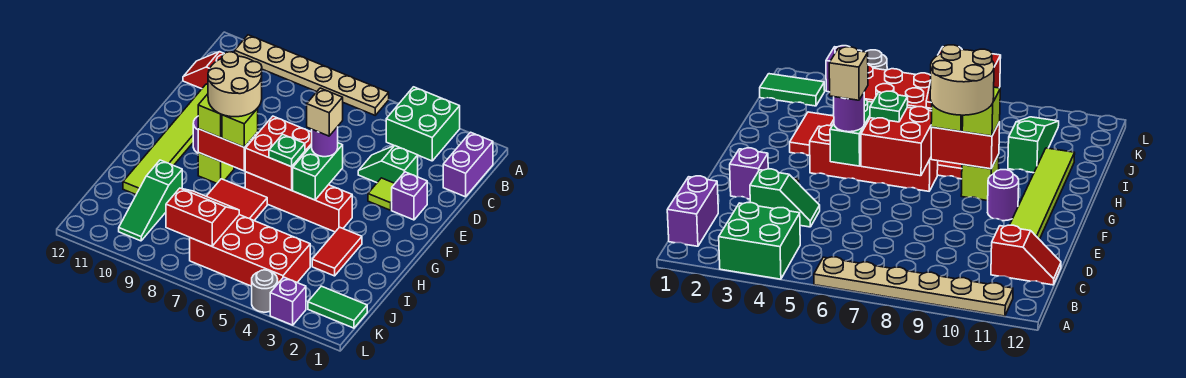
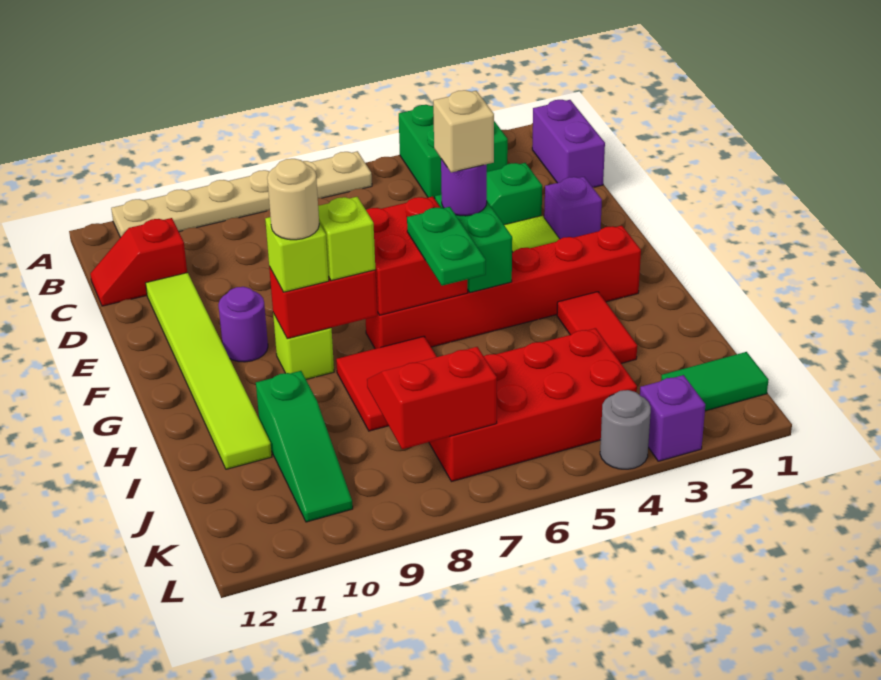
tan 2x2 round brick [208,52,262,117] -> tan 1x1 round brick [267,159,319,240]
red 1x4 brick [245,172,352,232] -> red 1x6 brick [366,226,641,349]
green 1x1 plate [269,134,305,167] -> green 1x2 plate [407,207,486,286]

